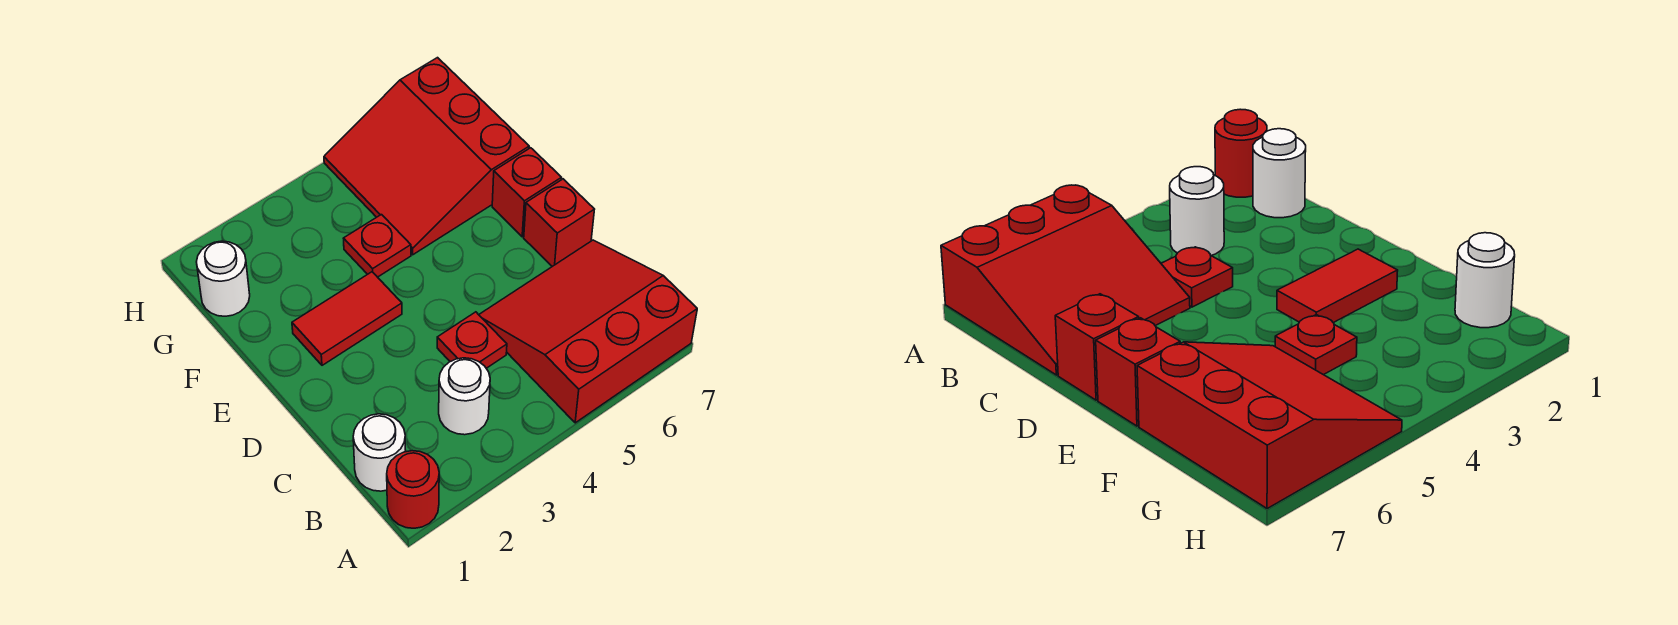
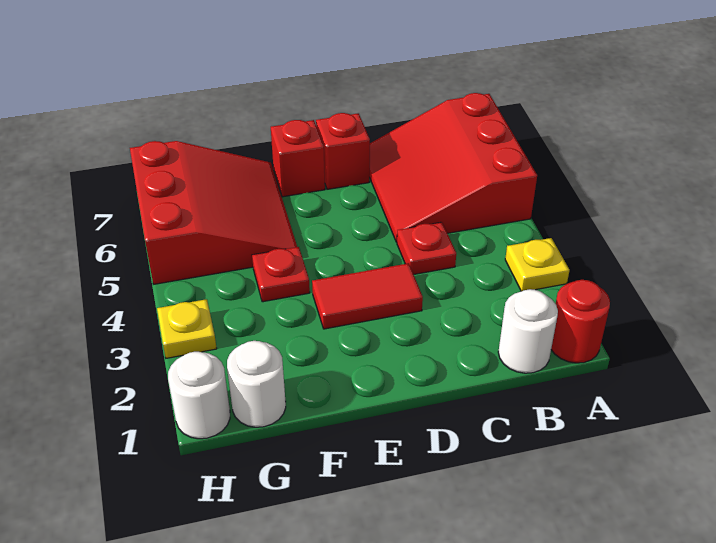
none -> yellow 1x1 plate [505,238,569,291]
white 1x1 round brick [439,358,490,435] -> white 1x1 round brick moved to [168,352,230,439]
red 1x2 tile [292,272,402,365] -> red 1x2 tile turned to [312,263,423,329]
red 3x3 slope [324,58,529,255] -> red 3x3 slope turned to [130,141,297,284]
none -> yellow 1x1 plate [157,299,217,358]

